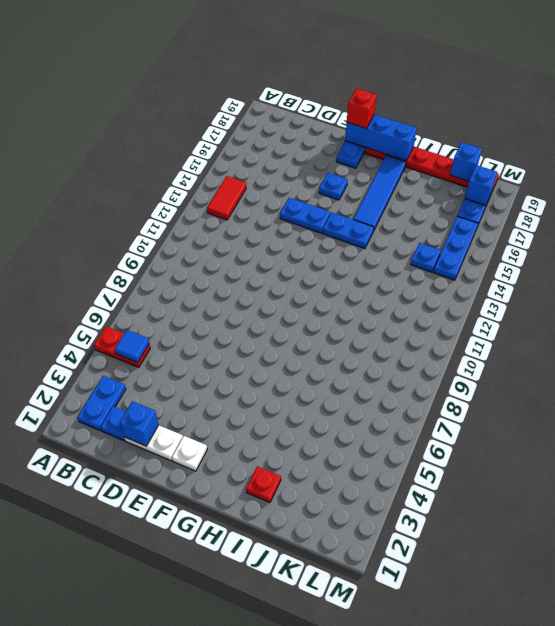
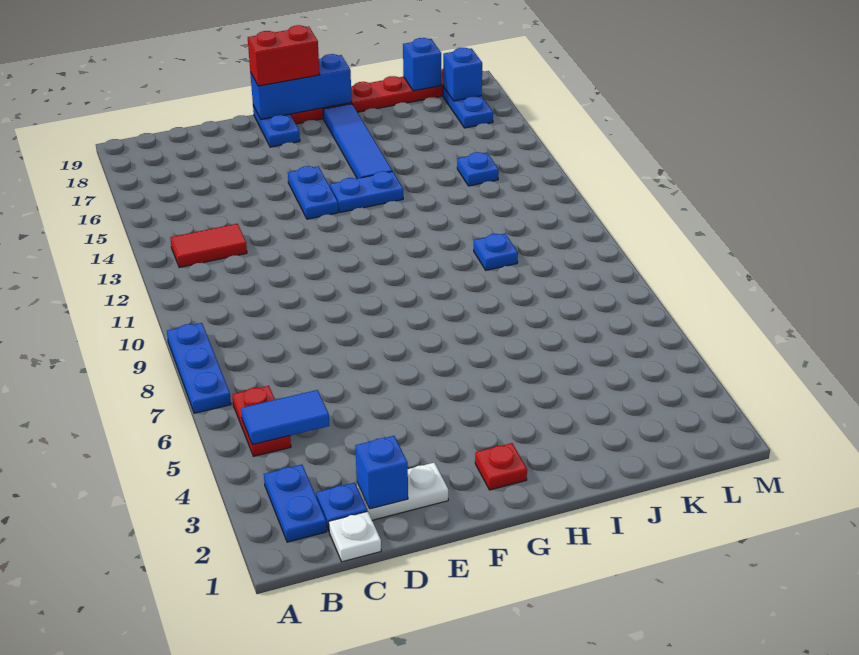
red 1x2 plate [94,326,150,367] -> red 1x2 plate turned to [232,386,291,456]
blue 1x1 tile [115,330,149,362] -> blue 1x2 tile [241,390,329,445]
red 1x2 tile [207,176,246,220] -> red 1x2 tile turned to [170,224,247,268]
blue 1x2 plate [280,198,330,233] -> blue 1x2 plate turned to [288,166,338,219]
white 1x1 plate [172,436,207,471] -> white 1x1 plate moved to [329,511,381,562]
blue 1x1 plate [319,173,348,200] -> blue 1x1 plate moved to [474,233,518,270]
red 1x1 brick [347,88,377,128] -> red 1x2 brick [248,25,320,86]
red 1x1 plate [246,466,281,503] -> red 1x1 plate moved to [475,443,527,490]
blue 1x3 plate [433,216,478,280] -> blue 1x3 plate moved to [167,323,231,413]

